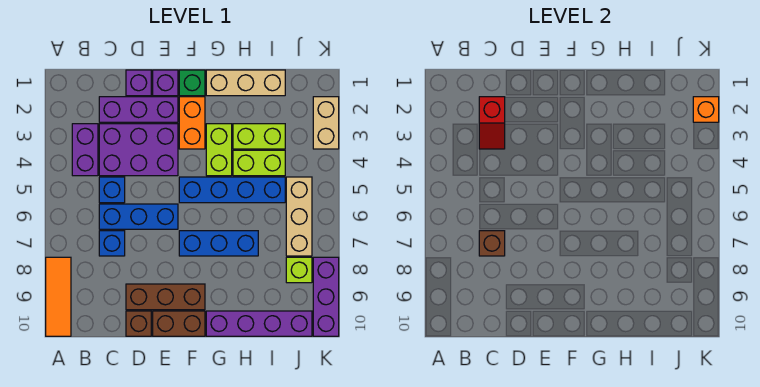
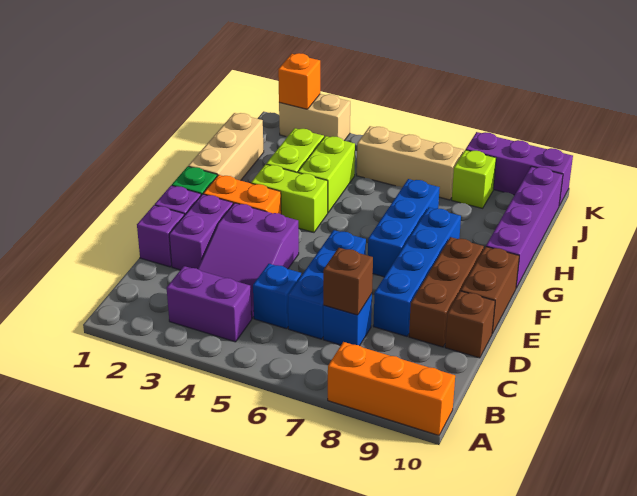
orange 1x3 tile [46,257,71,336] -> orange 1x3 brick [328,342,455,435]
purple 1x3 brick [99,97,178,122] -> purple 1x2 brick [169,194,233,270]
red 1x2 slope [479,97,505,149] -> none
purple 2x3 brick [99,124,178,176] -> purple 2x3 slope [198,203,299,318]
blue 1x4 brick [179,177,285,203] -> blue 1x4 brick moved to [373,207,461,336]

